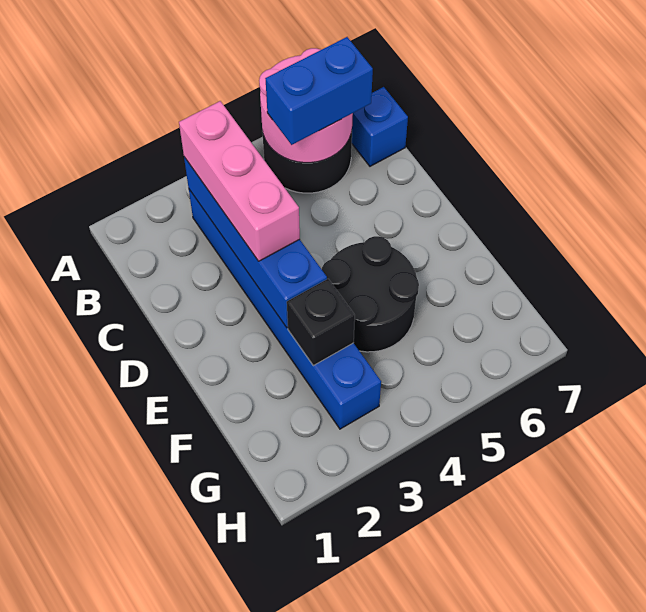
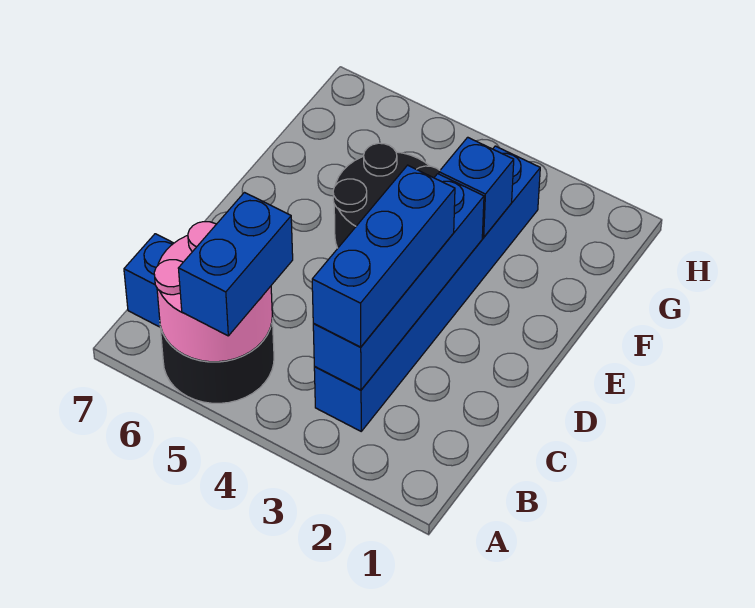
pink 1x3 brick [179,101,300,261] -> blue 1x3 brick [312,165,455,347]
blue 1x2 brick [265,37,373,145] -> blue 1x2 brick turned to [178,193,293,336]
black 1x1 brick [287,279,355,365] -> blue 1x1 brick [439,137,514,237]

